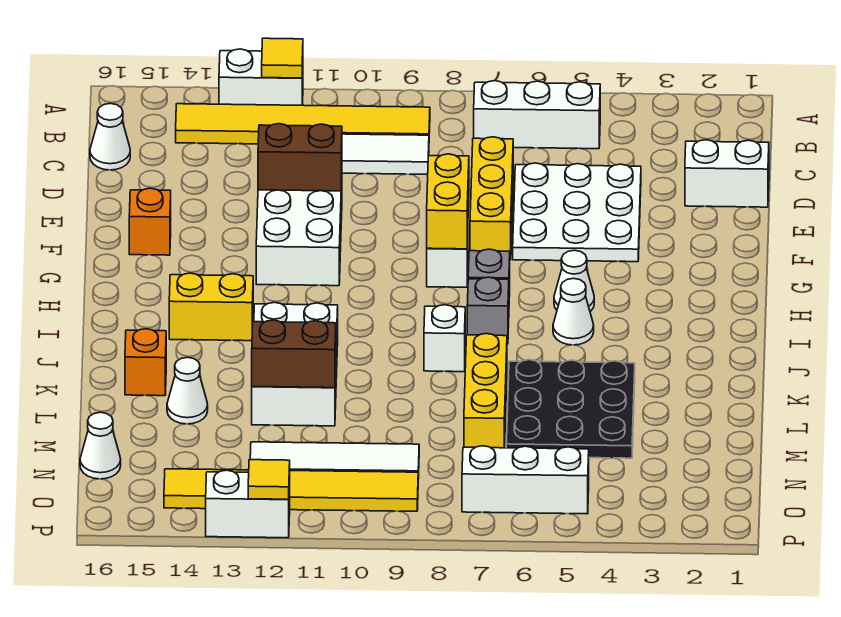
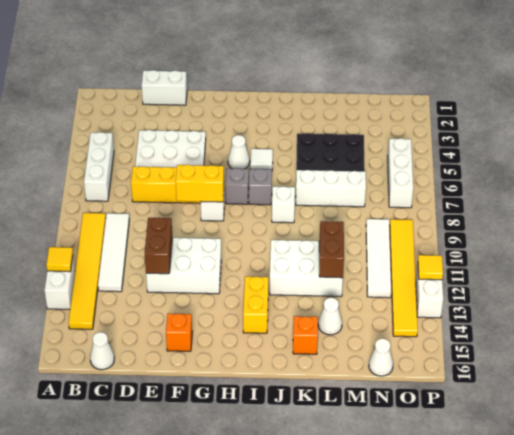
white 1x2 brick [685,140,769,207] -> white 1x2 brick turned to [142,70,187,105]
white 1x1 cone [553,278,594,345] -> white 1x1 tile [250,149,273,170]
yellow 1x3 brick [464,333,507,448] -> white 1x3 brick [296,170,366,207]

